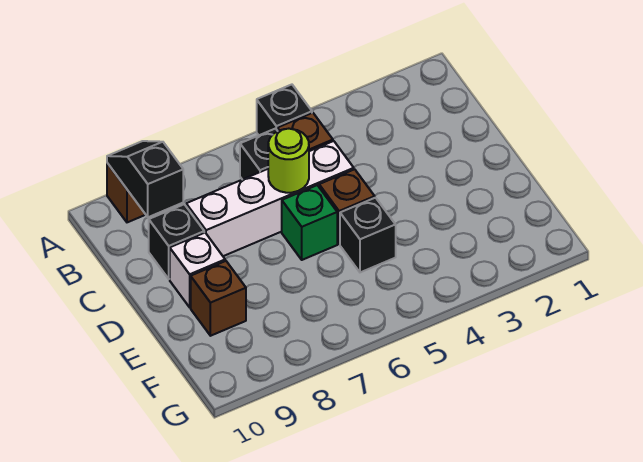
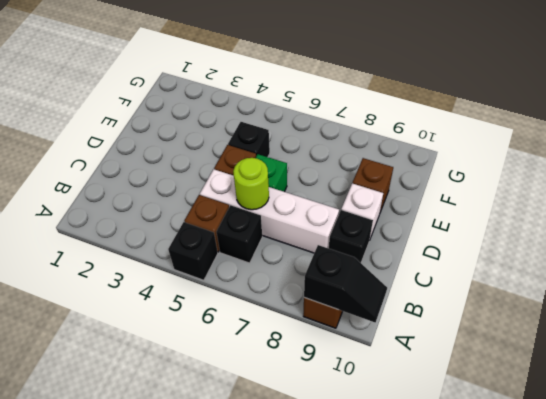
black 1x2 slope [107,141,183,217] -> black 1x2 slope turned to [304,245,387,322]

